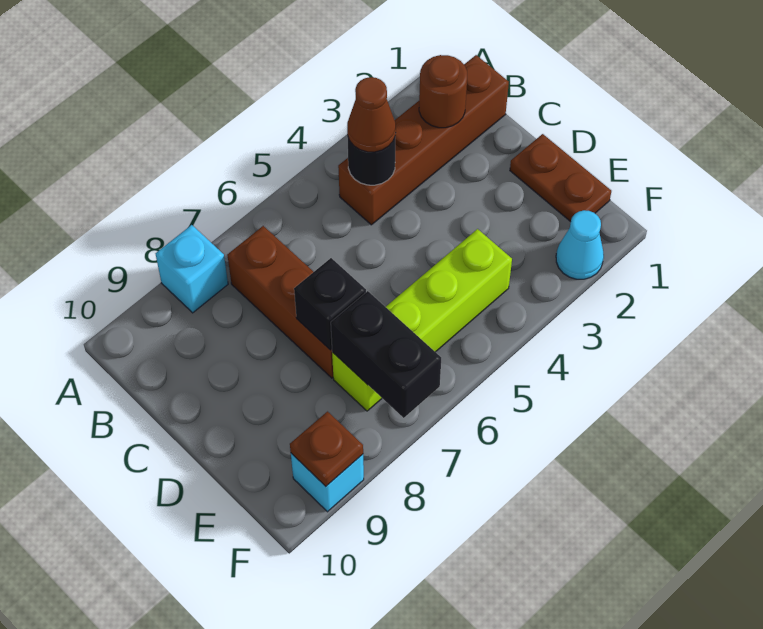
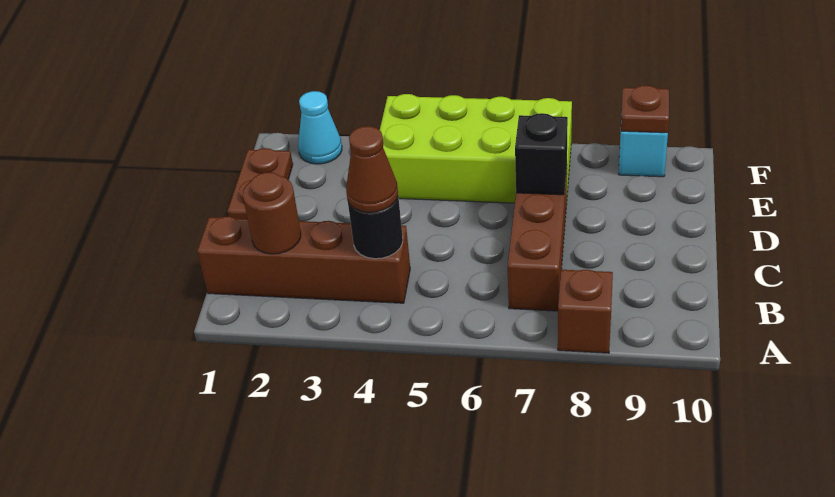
cyan 1x1 brick [155,225,228,313] -> brown 1x1 brick [558,270,613,353]
lime 1x4 brick [332,229,512,411] -> lime 2x4 brick [380,94,572,205]
black 1x2 brick [331,291,441,418] -> none

